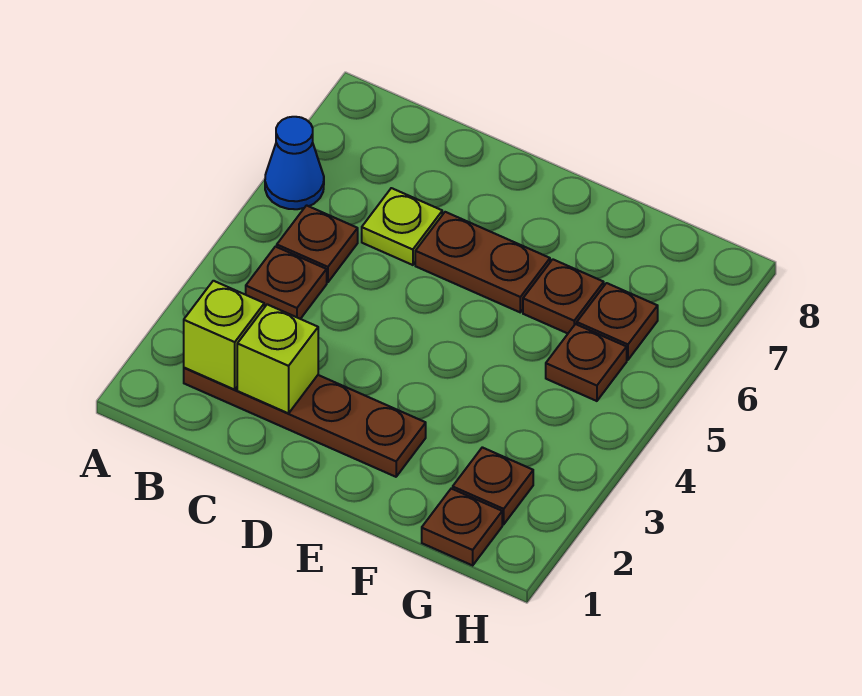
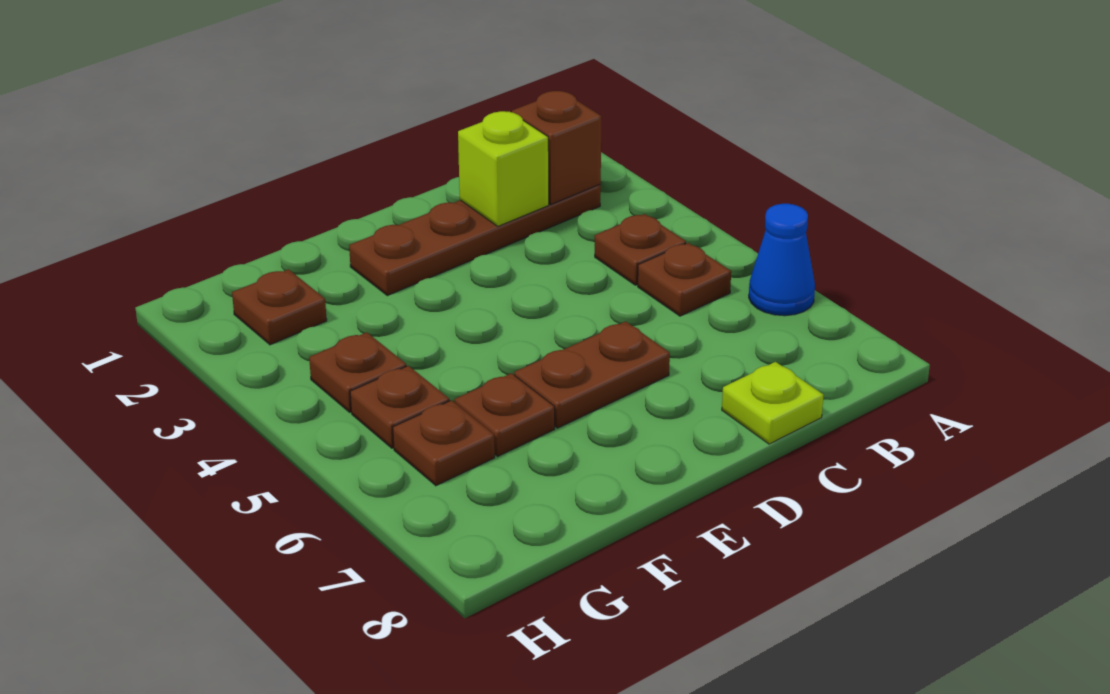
lime 1x1 brick [184,281,264,390] -> brown 1x1 brick [512,91,601,204]
lime 1x1 plate [362,188,442,265] -> lime 1x1 plate moved to [722,362,823,444]
brown 1x1 plate [422,489,502,565] -> brown 1x1 plate moved to [309,332,406,412]

